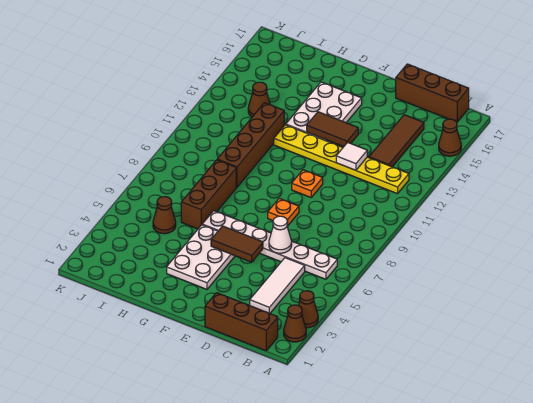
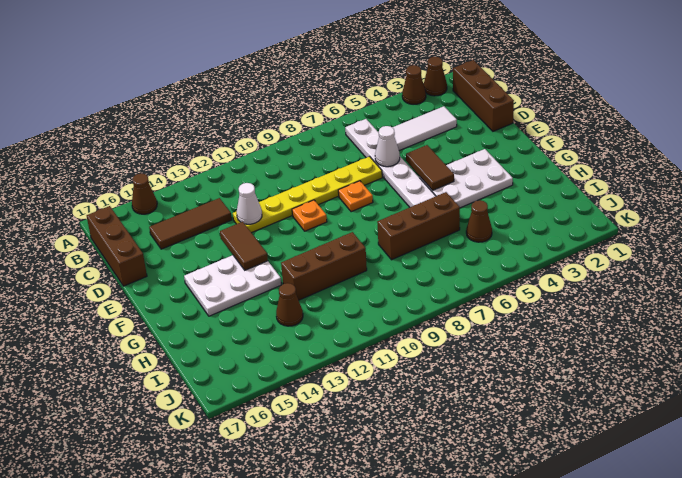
yellow 1x6 plate [274,125,409,194] -> yellow 1x6 plate turned to [233,157,382,233]
white 1x1 tile [336,142,367,170] -> white 1x1 cone [237,183,262,224]
brown 1x4 brick [217,103,284,187] -> brown 1x3 brick [281,232,367,300]

